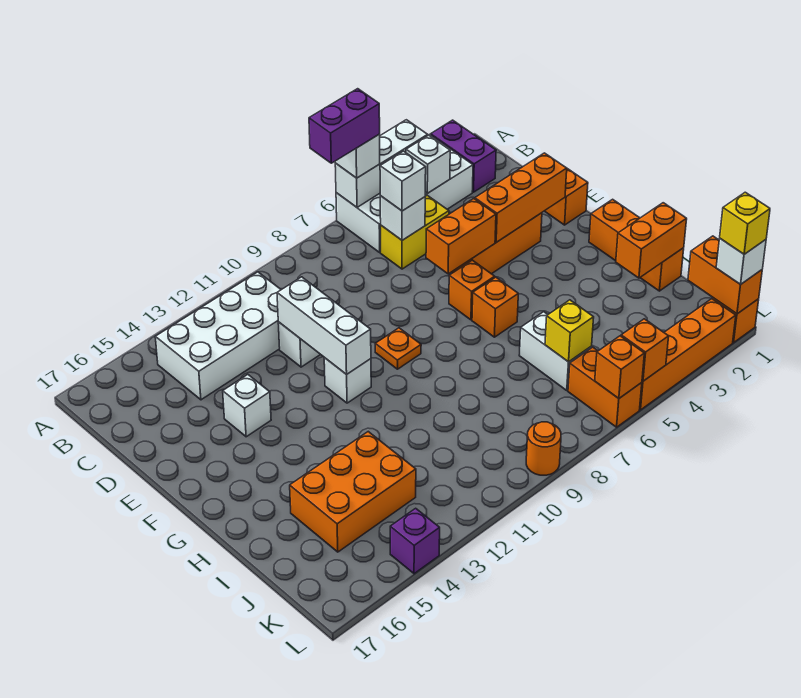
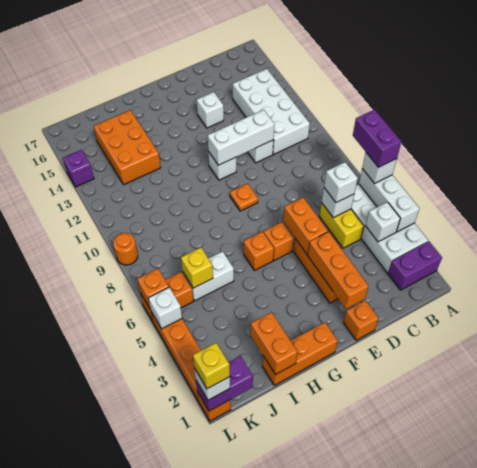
orange 1x2 brick [688,236,762,314] -> purple 1x2 brick [196,356,253,411]
orange 1x1 brick [621,319,669,381] -> white 1x1 brick [148,287,182,329]

